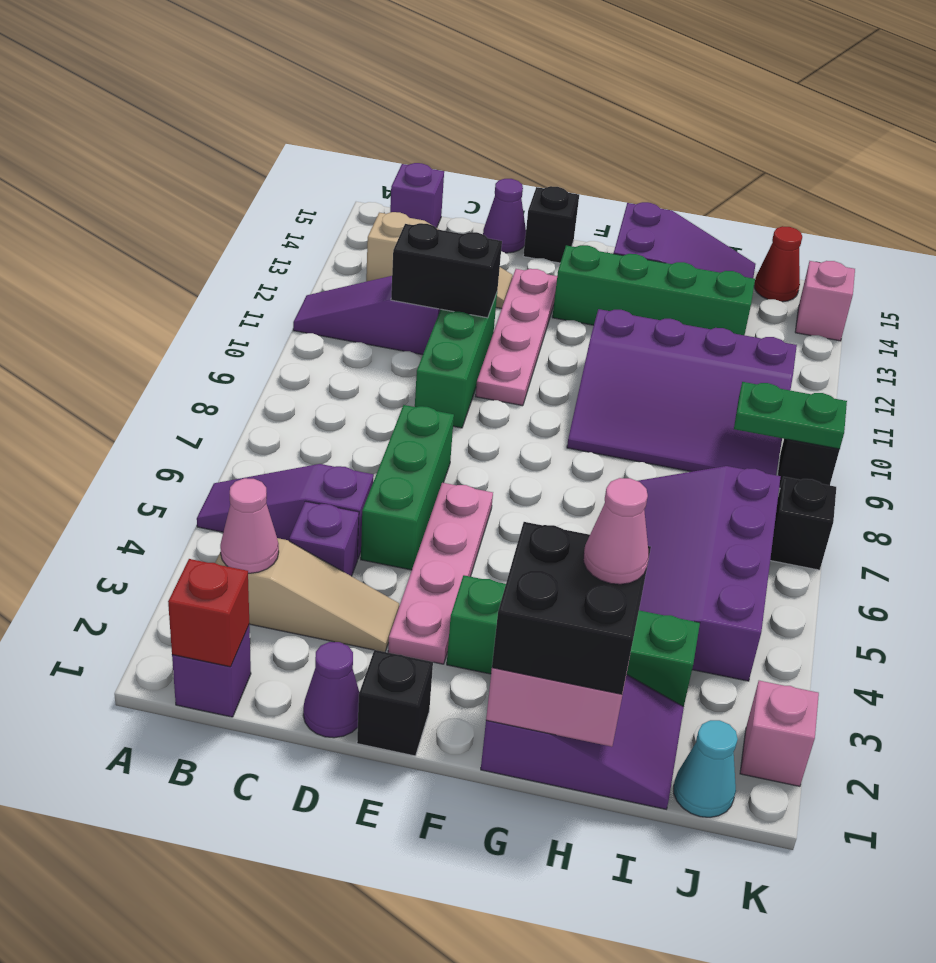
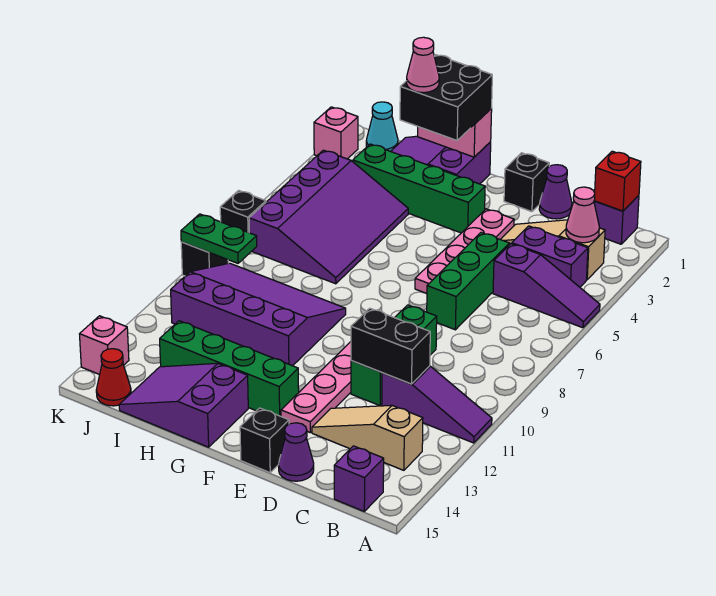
purple 1x1 brick [289,501,359,576] -> purple 1x2 brick [512,226,588,287]

